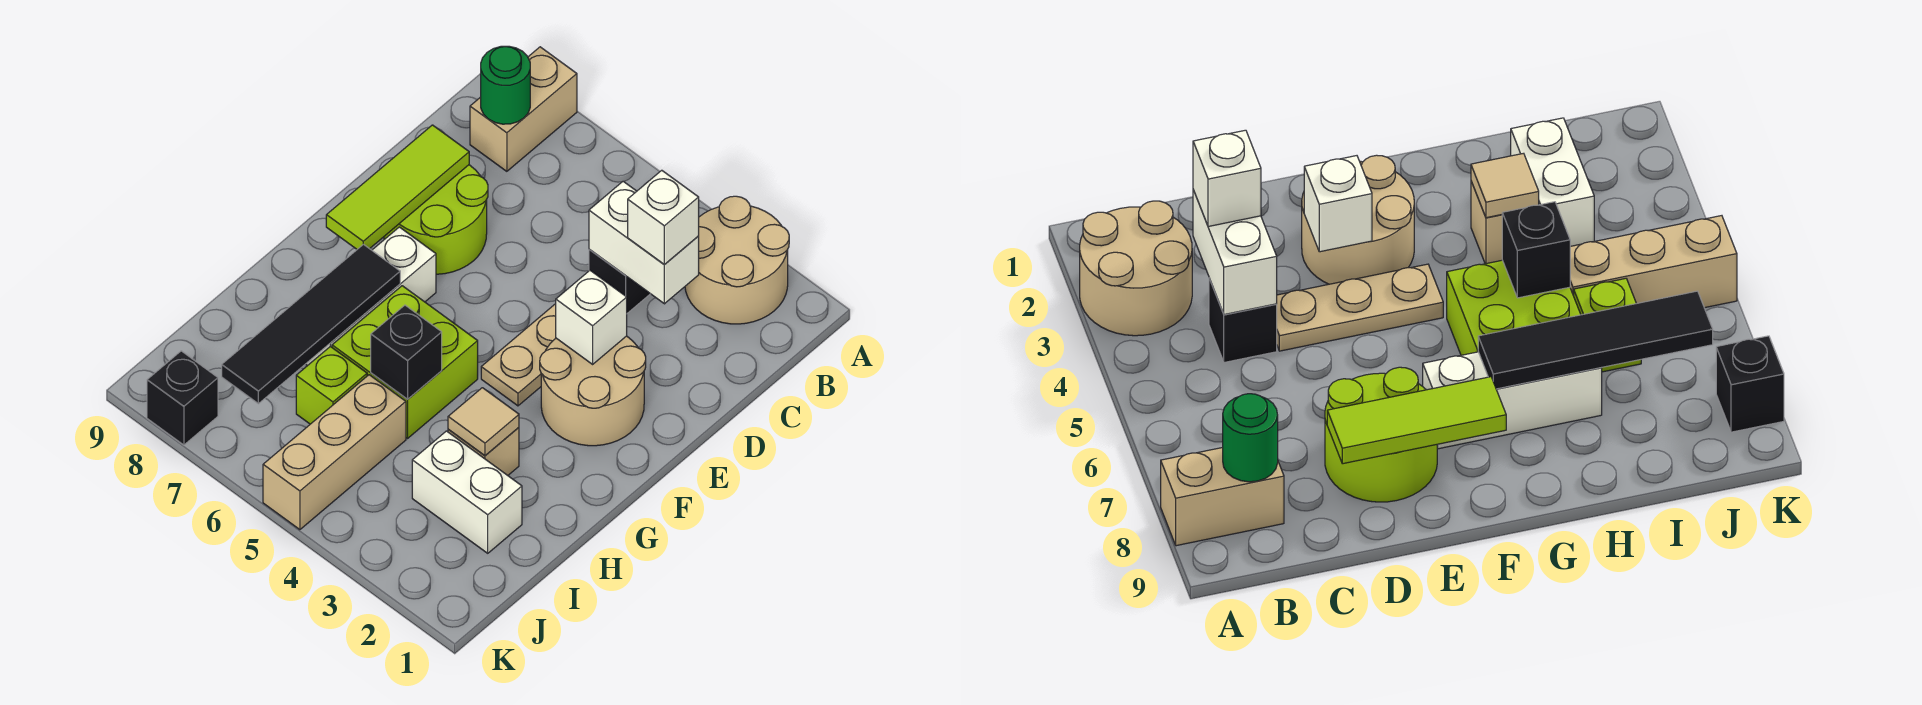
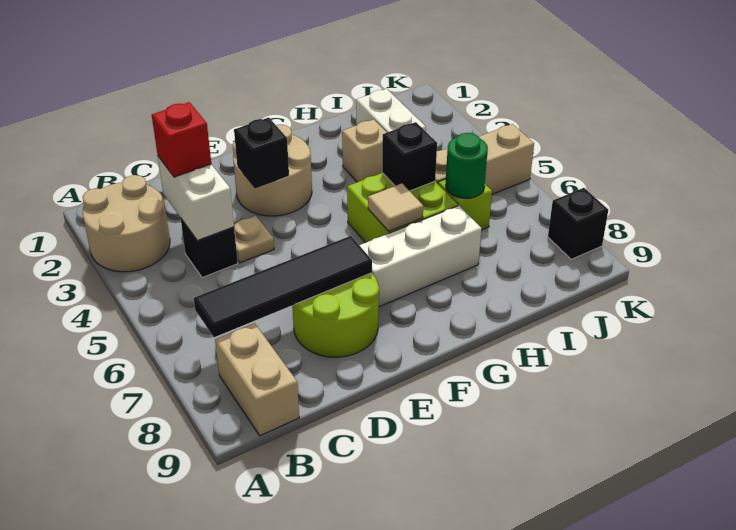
tan 1x2 brick [470,47,577,171] -> tan 1x2 brick turned to [215,323,299,436]
green 1x1 round brick [481,46,530,124] -> green 1x1 round brick moved to [446,133,488,198]
white 1x1 brick [628,170,699,265] -> red 1x1 brick [152,102,211,177]
tan 1x3 plate [481,304,556,406] -> tan 1x1 plate [234,216,274,263]
lime 1x3 tile [326,125,469,249] -> none
white 1x1 brick [556,271,627,364] -> black 1x1 brick [234,117,289,189]
black 1x4 tile [222,244,400,404] -> black 1x4 tile moved to [194,236,372,337]
tan 1x1 tile [448,388,519,456] -> tan 1x1 tile moved to [368,184,423,231]

